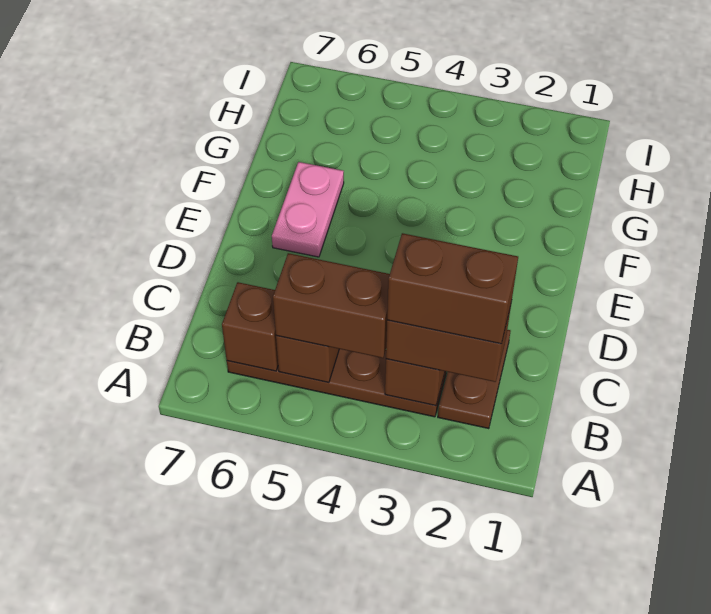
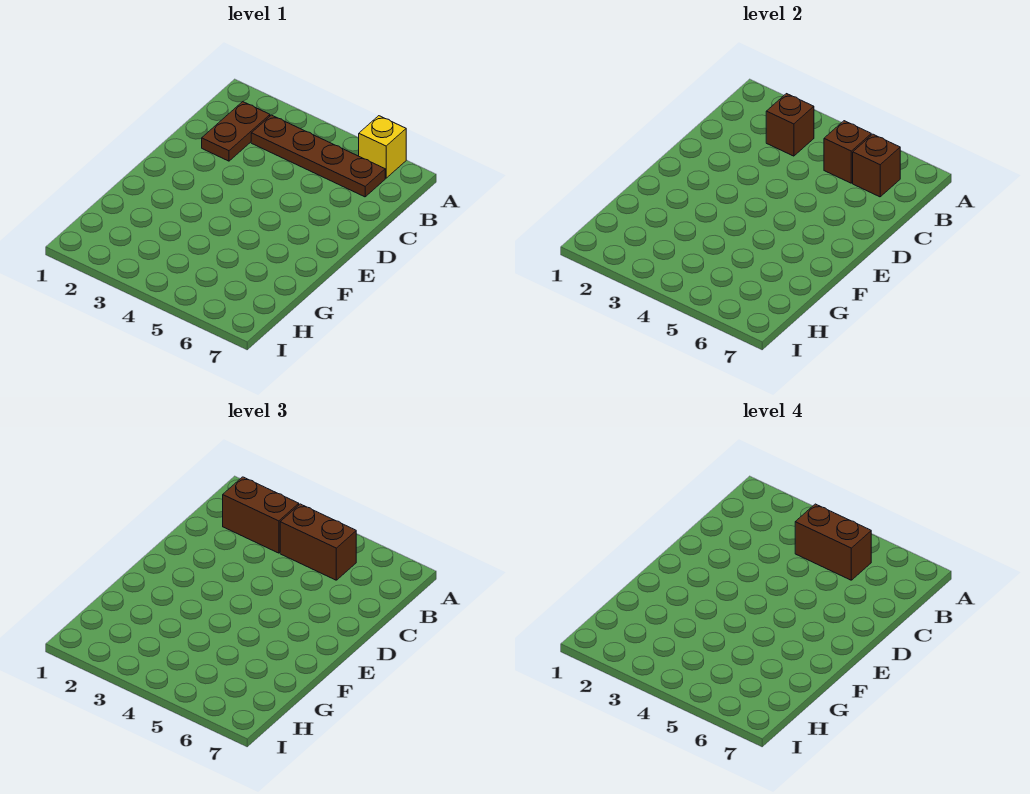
none -> yellow 1x1 brick [359,116,406,178]
brown 1x2 brick [387,233,518,344] -> brown 1x2 brick moved to [795,504,871,580]
pink 1x2 plate [272,162,344,257] -> none

